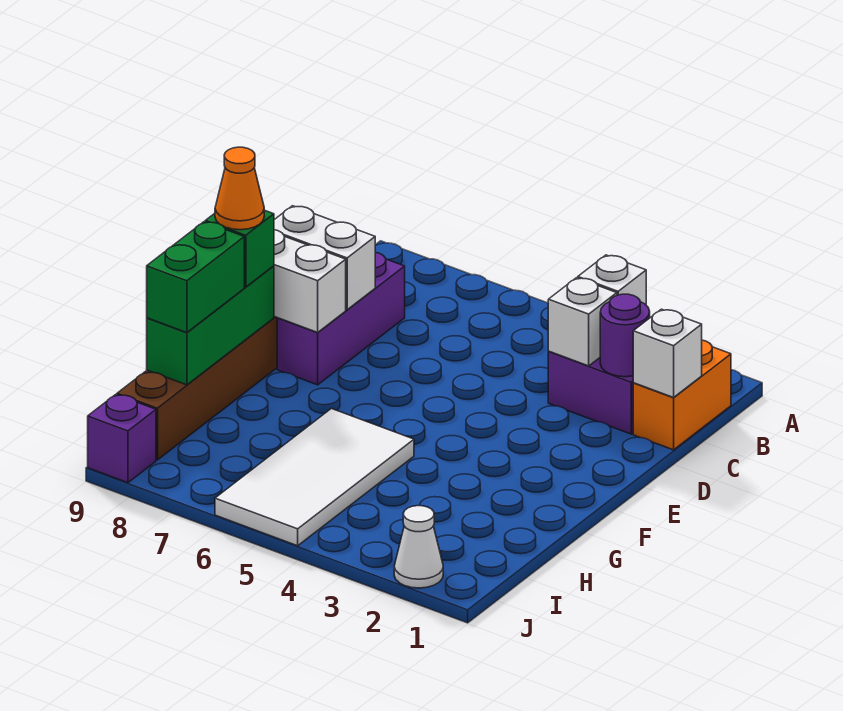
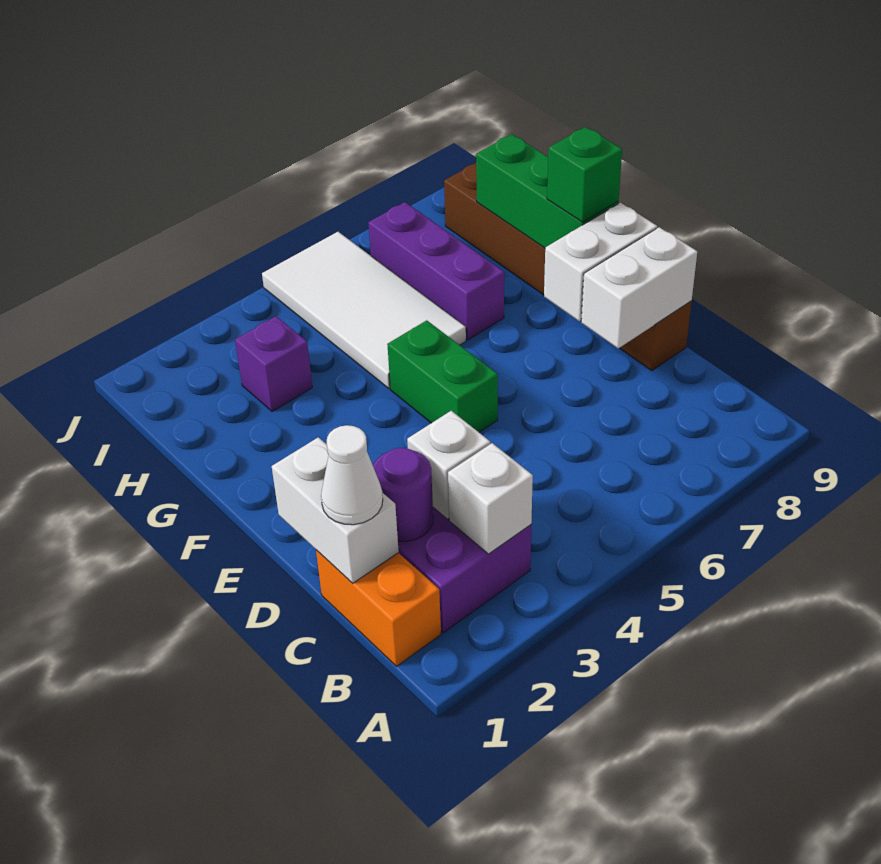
white 1x1 brick [633,309,702,397] -> white 1x2 brick [272,437,399,583]
purple 1x3 brick [277,252,405,385] -> purple 1x3 brick moved to [368,202,504,340]
orange 1x1 cone [215,147,264,230] -> none
green 1x2 brick [147,222,244,333] -> green 1x2 brick moved to [387,320,498,432]
white 1x1 cone [394,506,443,588] -> white 1x1 cone moved to [321,425,383,525]
purple 1x1 brick [88,395,156,483] -> purple 1x1 brick moved to [235,316,312,412]

